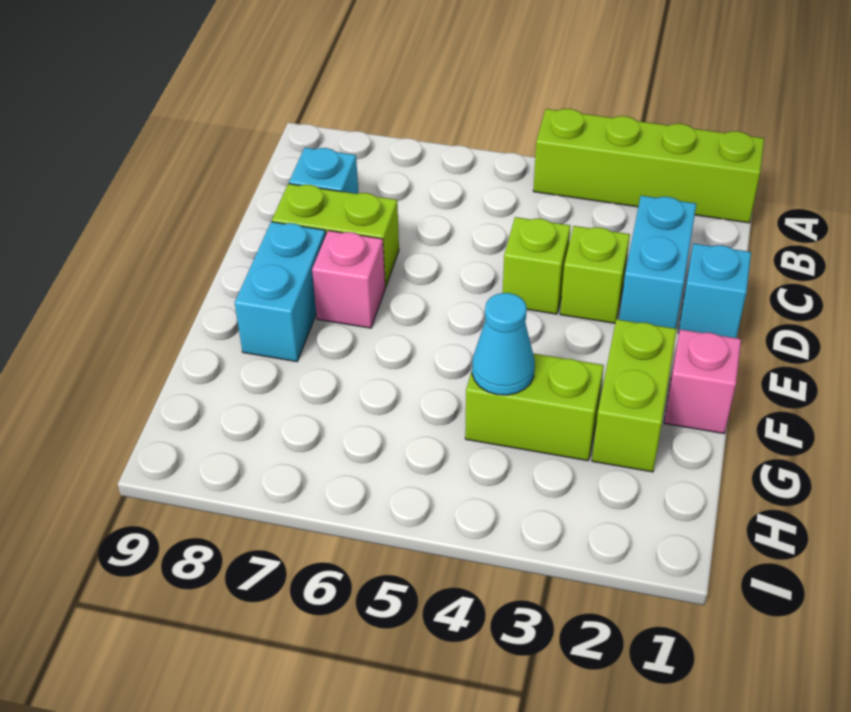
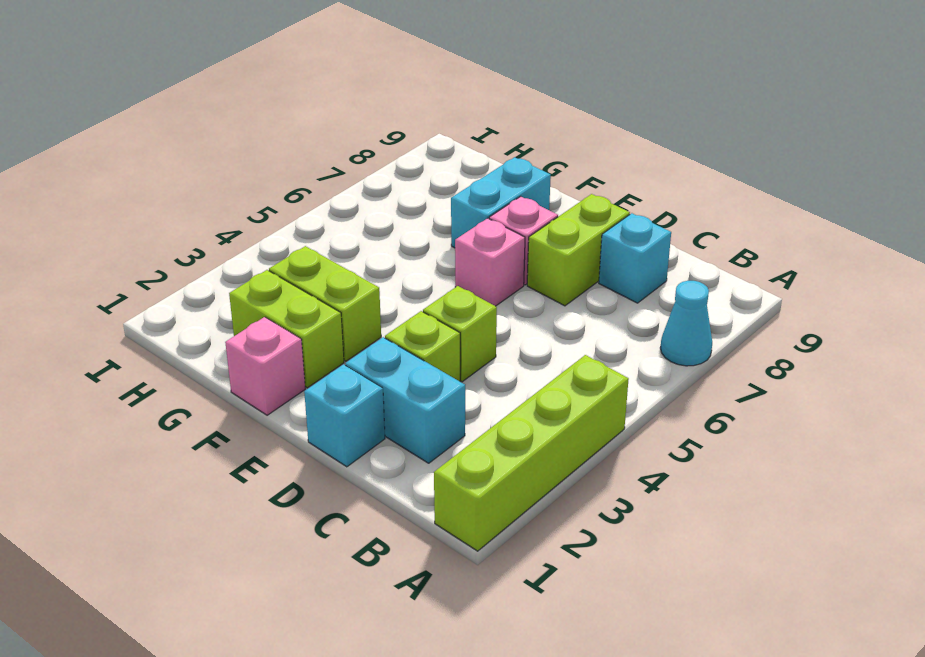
none -> pink 1x1 brick [455,218,525,306]
cyan 1x2 brick [235,222,326,362] -> cyan 1x2 brick turned to [451,157,551,248]
lime 1x2 brick [465,353,604,461] -> lime 1x2 brick turned to [269,246,381,361]
cyan 1x1 cone [472,293,535,395] -> cyan 1x1 cone moved to [660,281,712,366]

